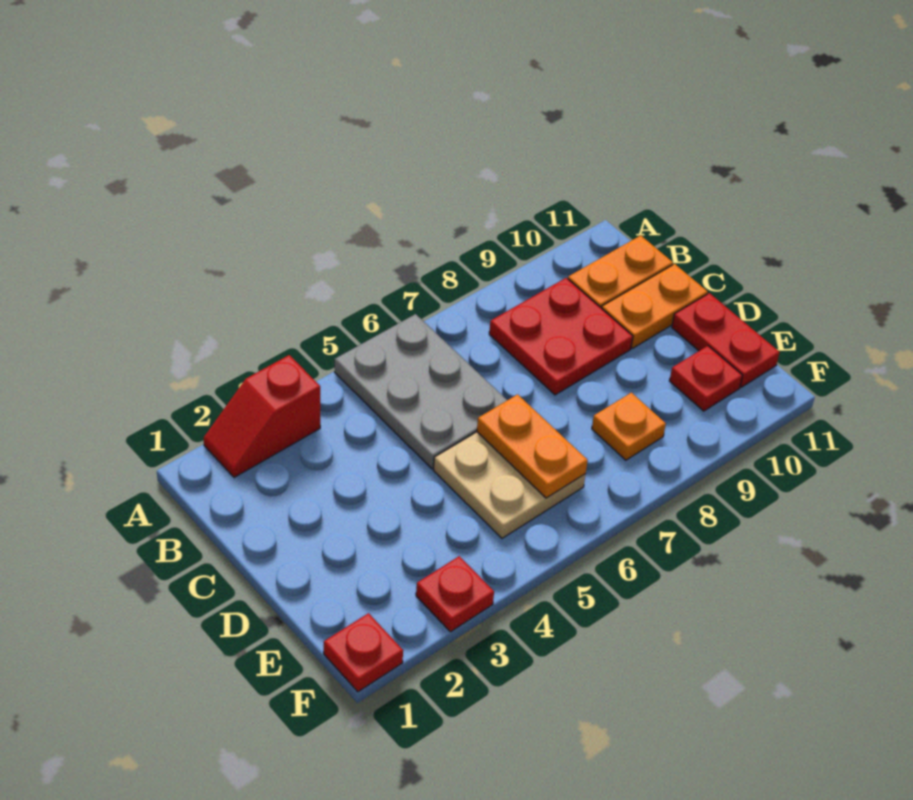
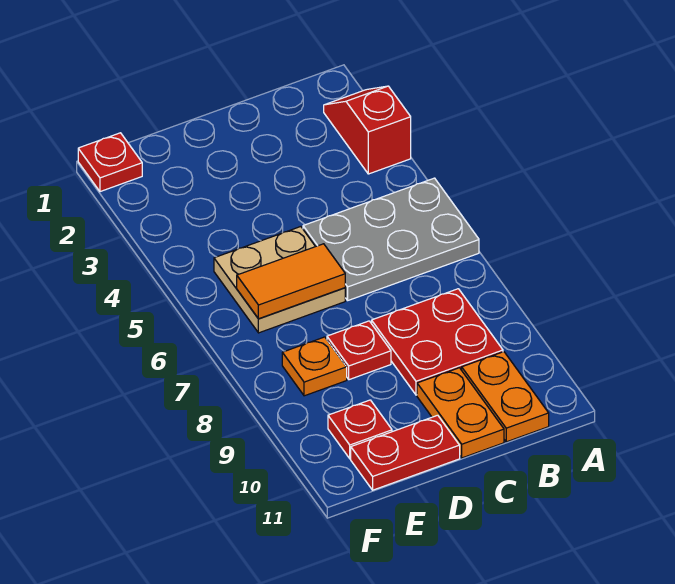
orange 1x2 plate [477,394,588,498] -> orange 1x2 tile [237,244,345,319]
red 1x1 plate [416,556,494,632] -> red 1x1 plate moved to [327,321,391,380]

